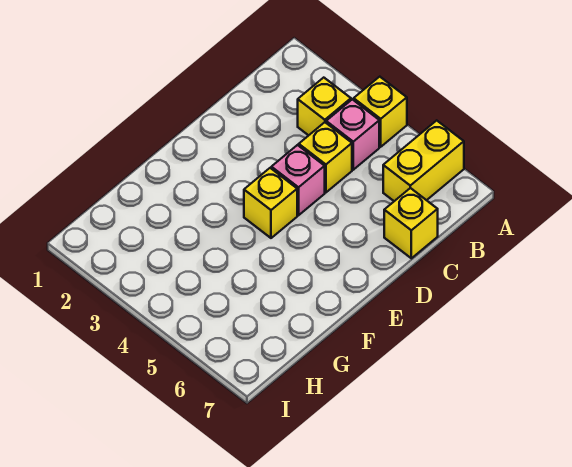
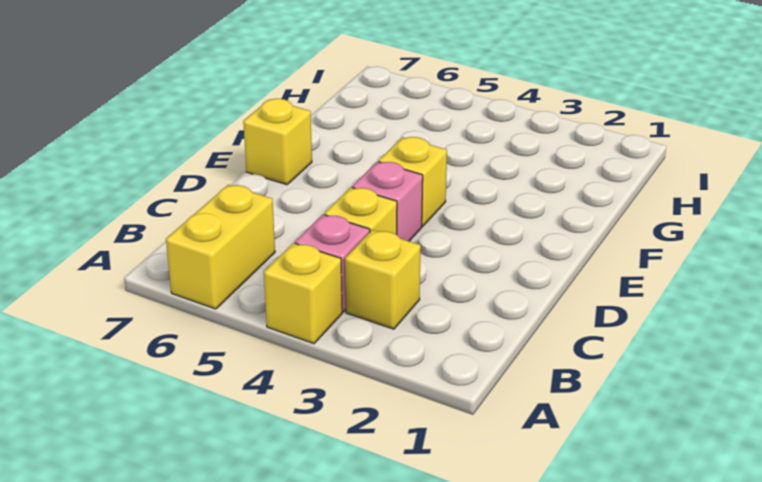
yellow 1x1 brick [384,188,438,258] -> yellow 1x1 brick moved to [243,99,312,185]

